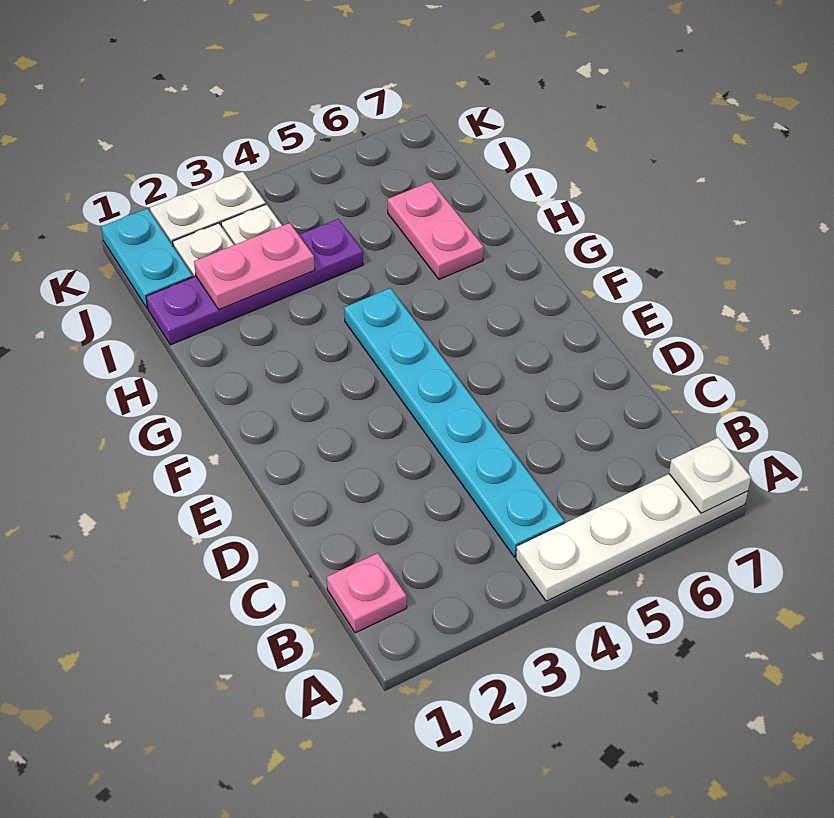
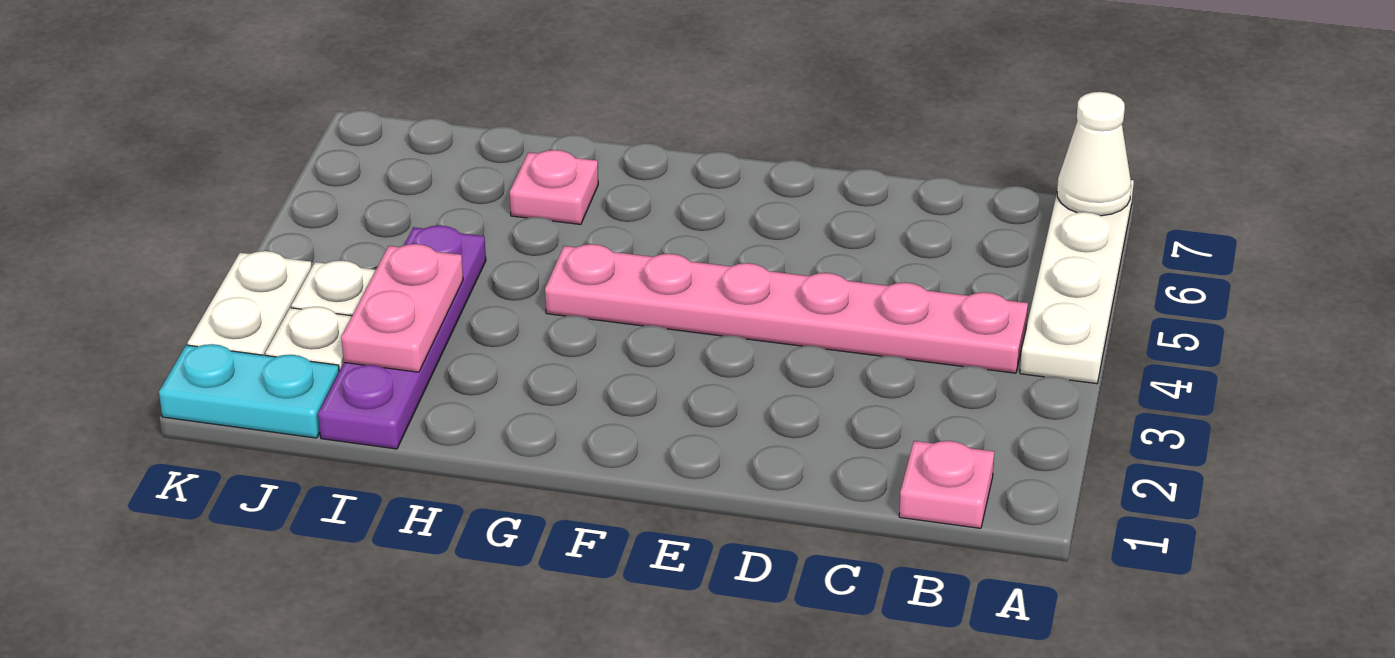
white 1x1 plate [669,438,751,513] -> white 1x1 cone [1057,92,1131,216]
cyan 1x6 plate [344,288,564,557] -> pink 1x6 plate [545,244,1028,373]
pink 1x2 plate [388,182,484,279] -> pink 1x1 plate [510,150,598,224]

